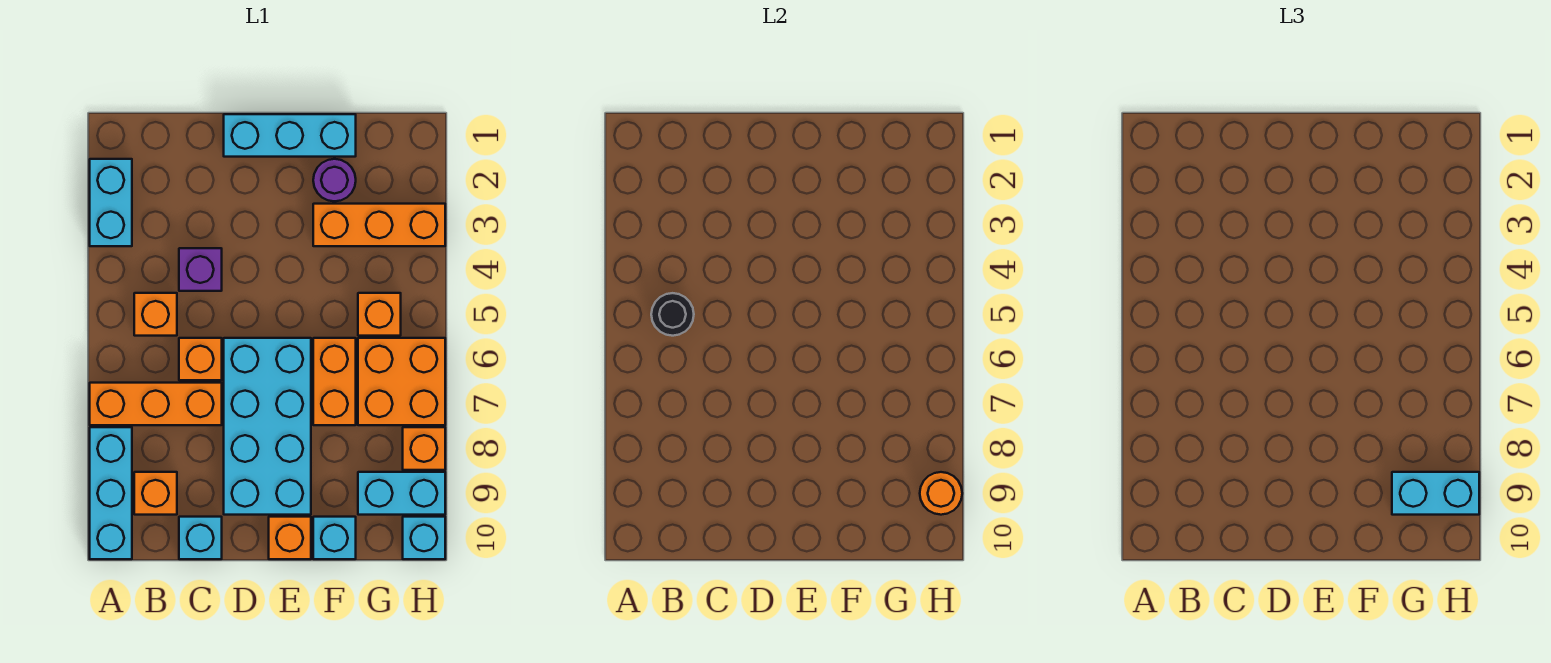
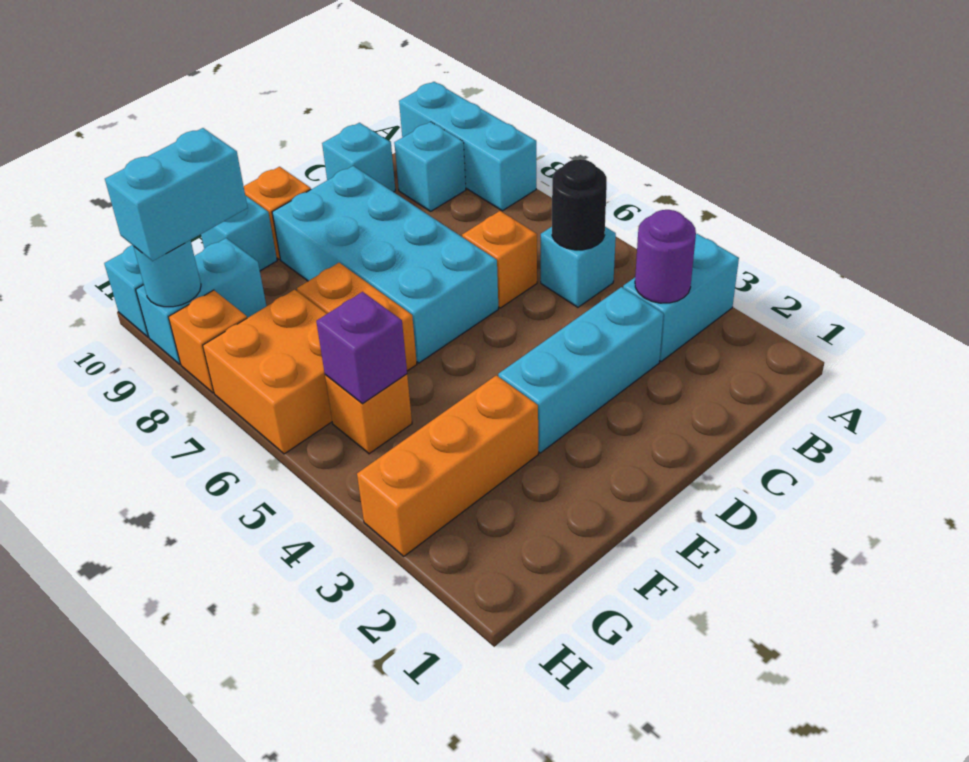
cyan 1x2 brick [90,159,132,246] -> cyan 1x2 brick turned to [623,234,739,362]
orange 1x3 brick [90,383,222,425] -> none
orange 1x1 brick [134,293,177,336] -> cyan 1x1 brick [541,227,616,307]
orange 1x1 brick [134,472,177,515] -> cyan 1x1 brick [394,122,466,211]
purple 1x1 brick [179,248,222,291] -> purple 1x1 brick moved to [316,292,407,404]
cyan 1x3 brick [224,114,356,157] -> cyan 1x3 brick moved to [498,287,663,453]
purple 1x1 round brick [313,159,356,201] -> purple 1x1 round brick moved to [635,210,696,303]
orange 1x1 round brick [920,472,962,515] -> cyan 1x1 round brick [133,240,201,307]

